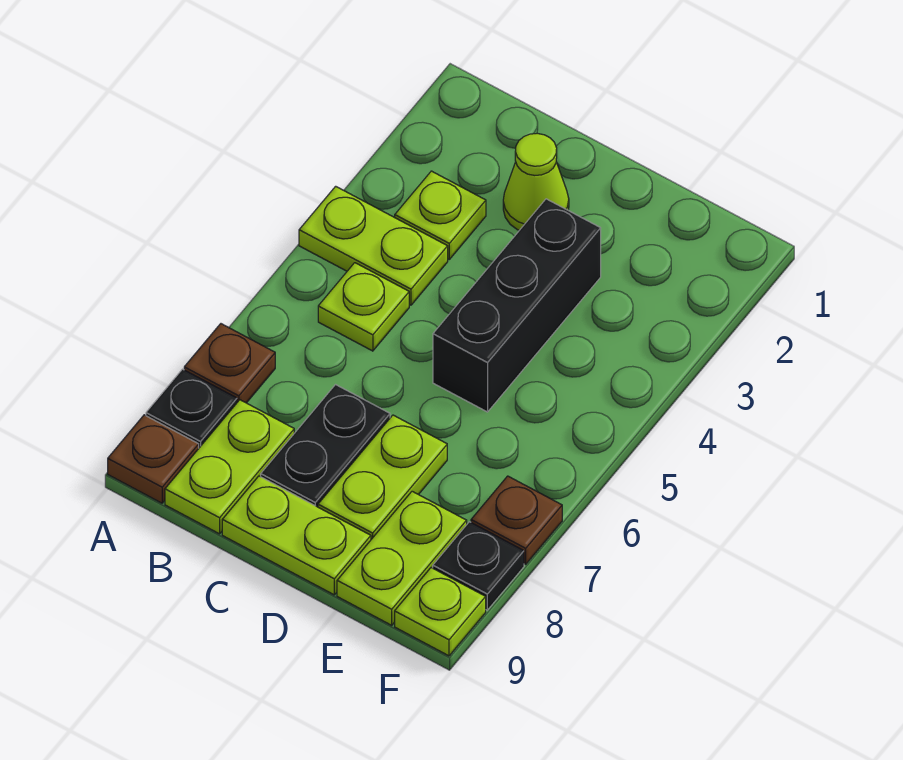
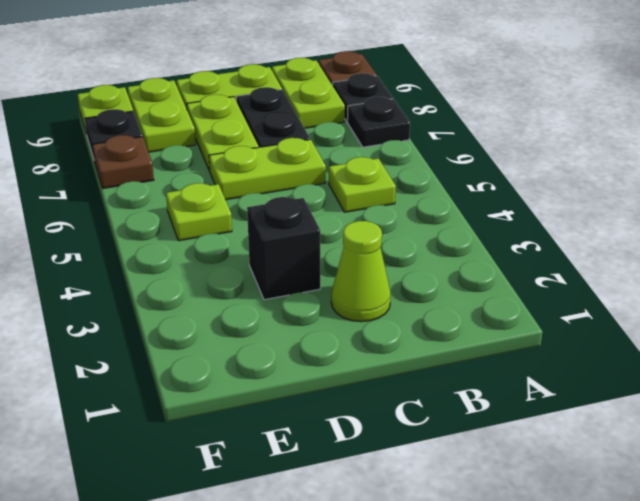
lime 1x2 plate [299,186,448,305] -> lime 1x2 plate moved to [209,138,326,200]
brown 1x1 plate [184,324,275,403] -> black 1x1 plate [348,97,410,147]
lime 1x1 plate [395,171,486,259] -> lime 1x1 plate moved to [166,183,232,241]
black 1x3 brick [433,199,601,412] -> black 1x1 brick [247,197,320,300]

